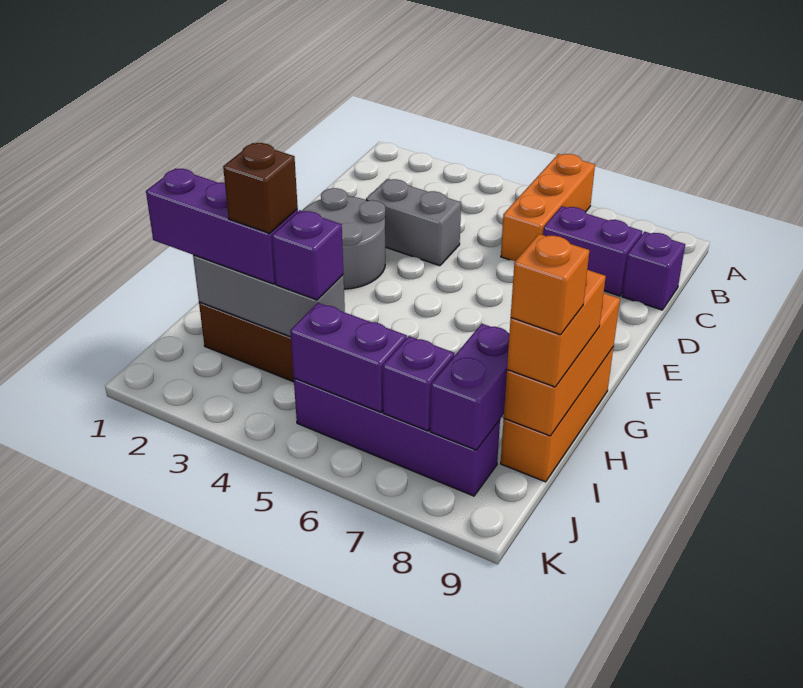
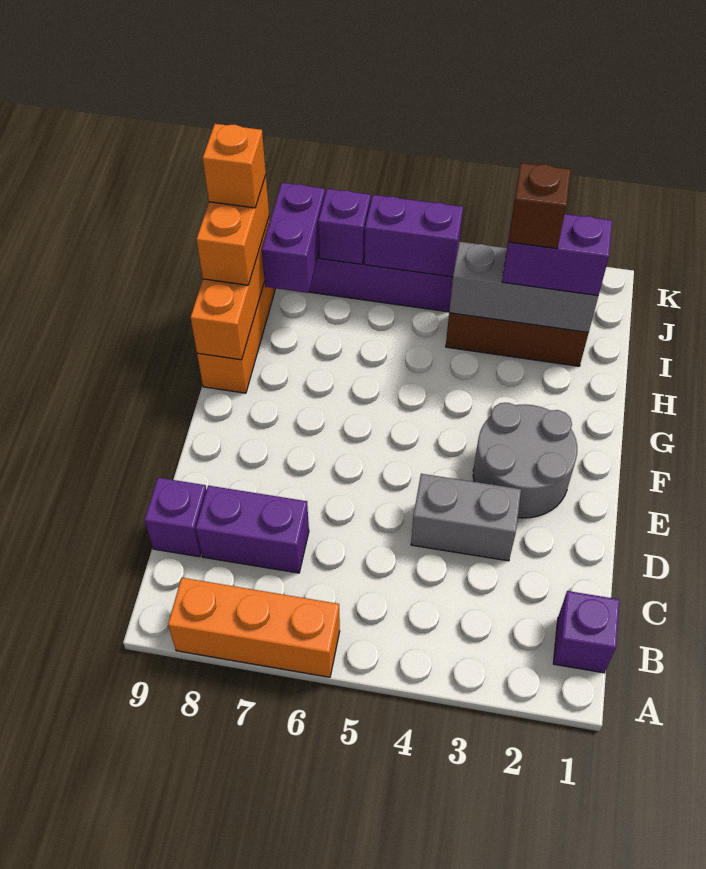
orange 1x3 brick [501,154,595,261] -> orange 1x3 brick turned to [168,578,340,677]
purple 1x3 brick [146,168,298,284] -> purple 1x2 brick [502,214,612,296]
purple 1x1 brick [272,210,343,300] -> purple 1x1 brick moved to [553,591,619,673]

